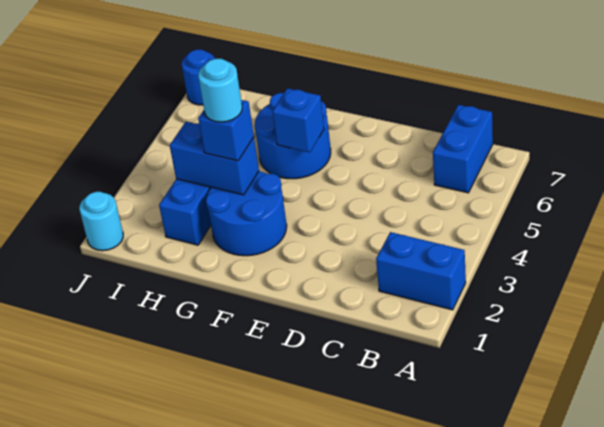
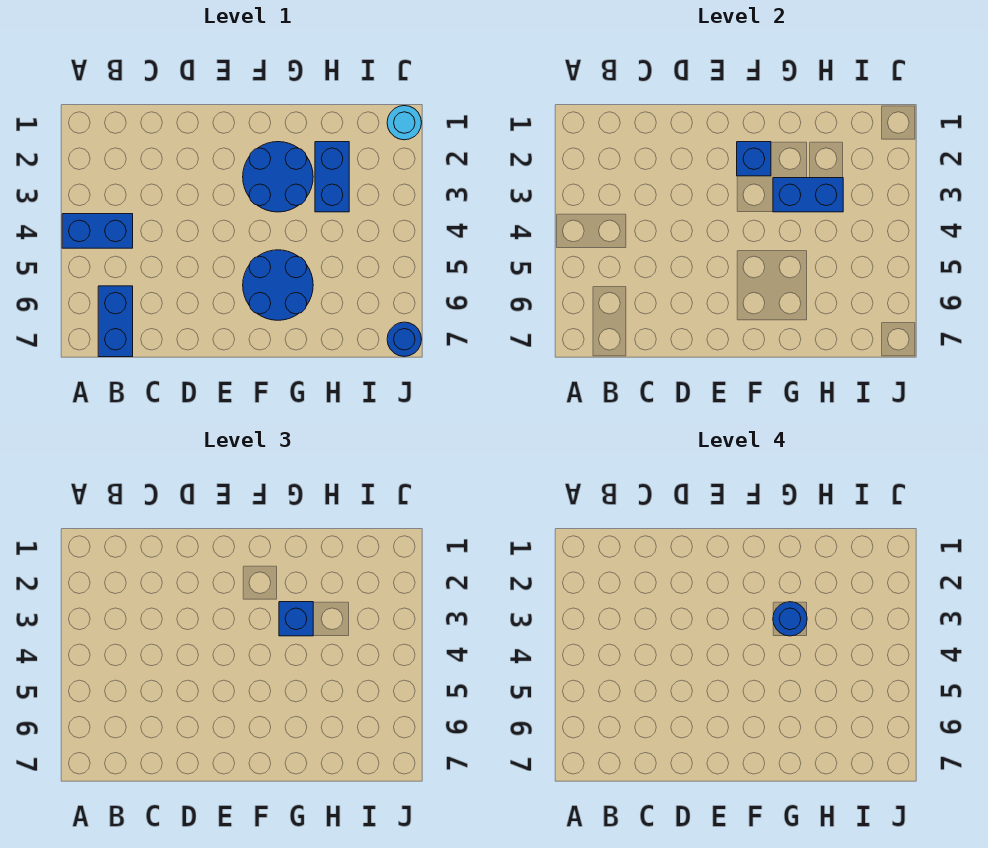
blue 1x2 brick [376,232,466,310] -> blue 1x2 brick moved to [62,214,133,248]
blue 1x1 brick [272,88,324,152] -> blue 1x1 brick moved to [737,142,771,176]
cyan 1x1 round brick [198,59,242,122] -> blue 1x1 round brick [773,602,807,636]

